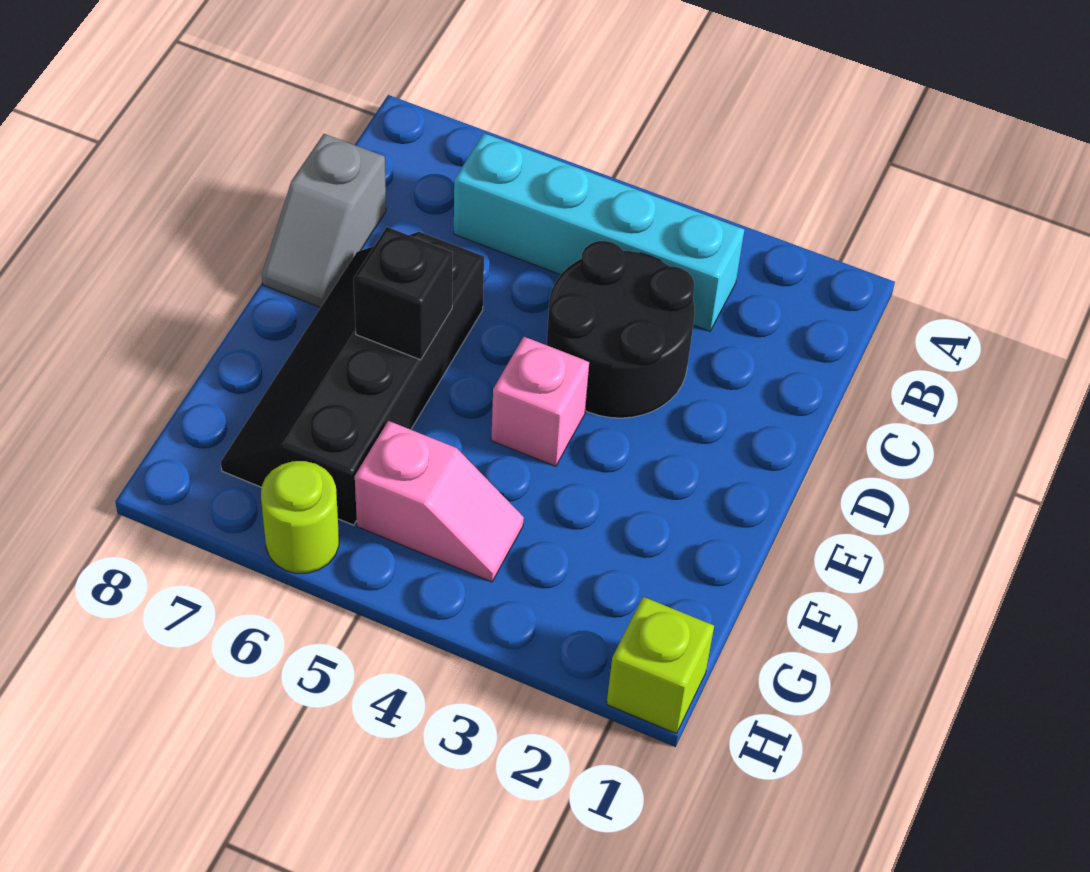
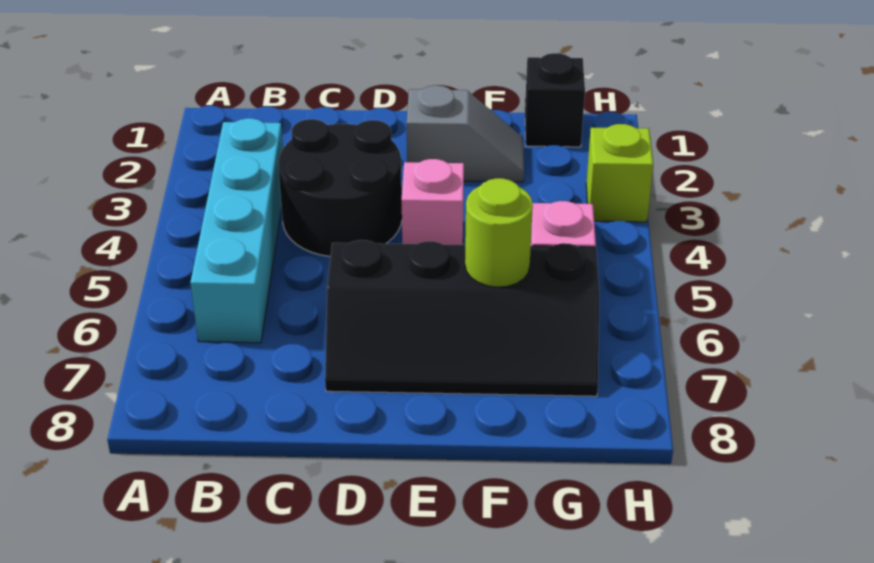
grey 1x2 slope [262,134,386,308] -> grey 1x2 slope moved to [407,85,524,182]
black 1x1 brick [353,227,453,360] -> black 1x1 brick moved to [525,53,585,147]
lime 1x1 brick [607,597,714,734] -> lime 1x1 brick moved to [586,124,653,222]
lime 1x1 round brick [261,461,339,573] -> lime 1x1 round brick moved to [465,178,533,287]

